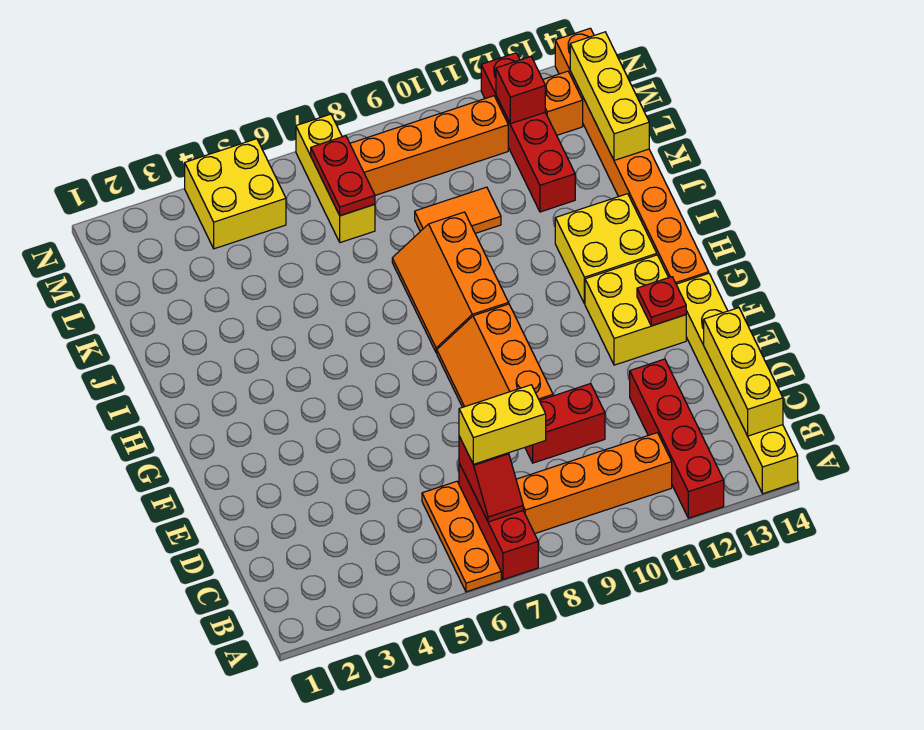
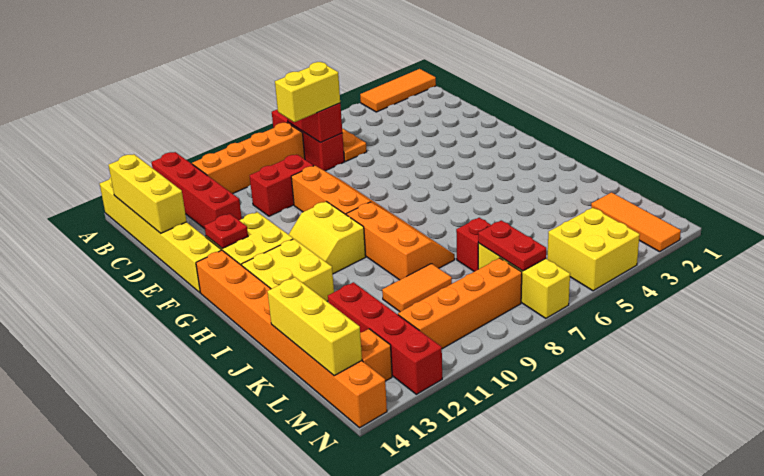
none -> orange 1x3 tile [360,69,436,112]
none -> yellow 2x2 slope [289,201,366,274]
none -> orange 1x3 tile [591,192,681,252]
red 1x1 brick [496,57,545,124] -> red 1x1 brick moved to [456,218,491,272]

